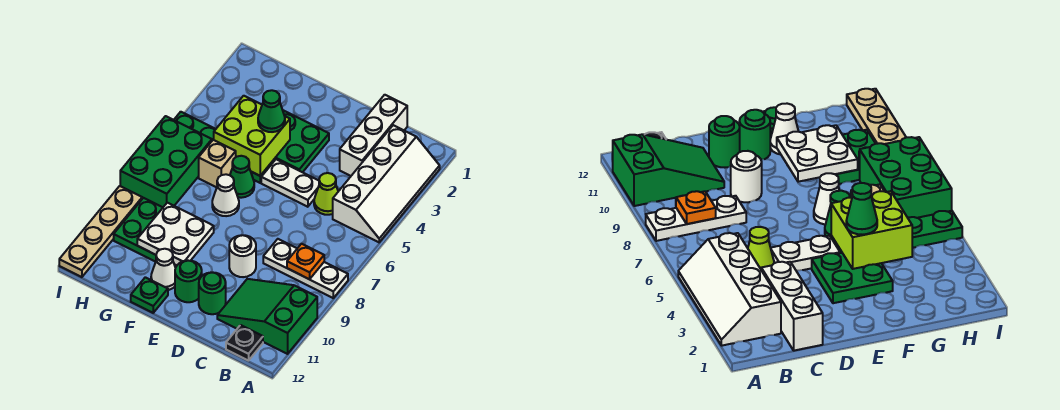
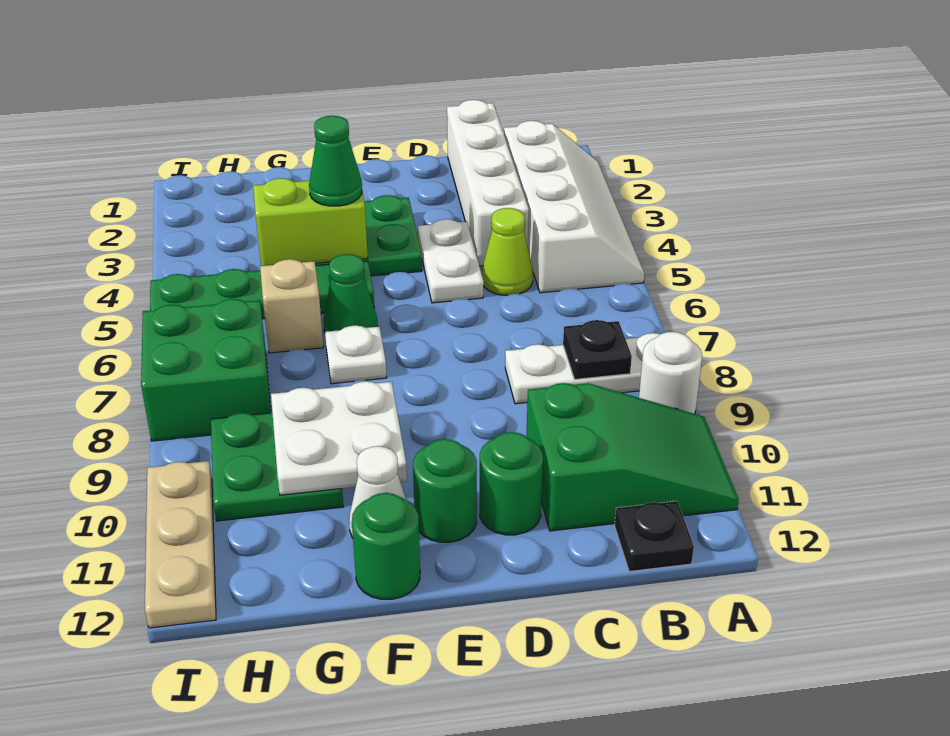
green 2x3 slope [217,279,317,354] -> green 2x3 slope turned to [526,383,739,531]
orange 1x1 plate [287,244,324,279] -> black 1x1 plate [563,320,632,379]
white 1x3 brick [340,95,407,176] -> white 1x4 brick [447,100,529,266]
white 1x2 plate [261,159,319,207] -> white 1x2 plate turned to [418,219,484,303]
white 1x1 round brick [229,235,256,277] -> white 1x1 round brick moved to [639,332,702,414]
lime 2x2 brick [213,96,290,176] -> lime 1x2 brick [253,178,368,266]
white 1x1 cone [212,174,239,216] -> white 1x1 plate [325,325,387,384]
green 1x1 plate [131,277,168,313] -> green 1x1 round brick [352,493,420,599]
green 2x3 brick [120,116,212,207] -> green 2x2 brick [141,299,271,441]
tan 1x4 plate [59,186,142,277] -> tan 1x3 plate [145,461,216,628]

